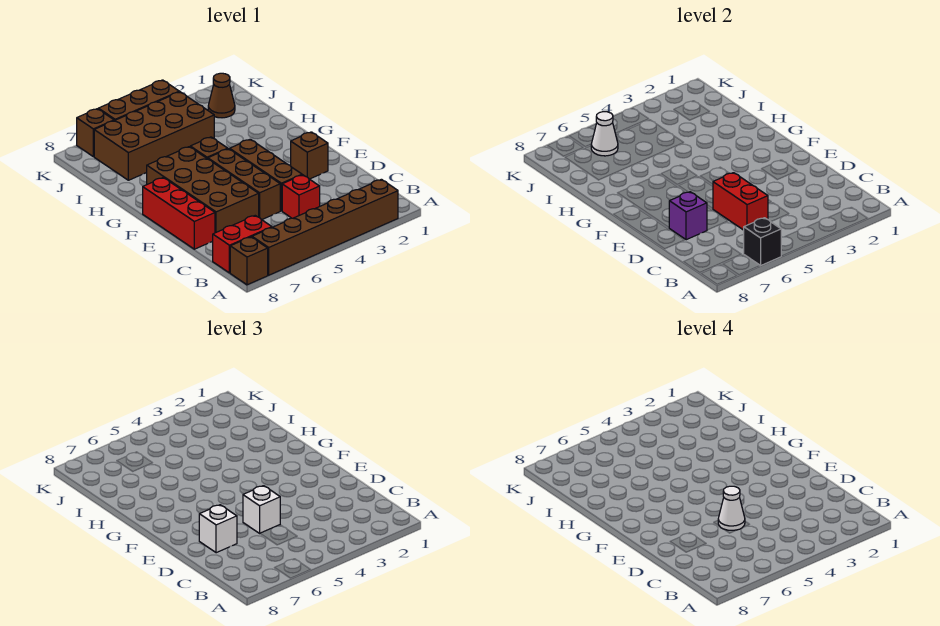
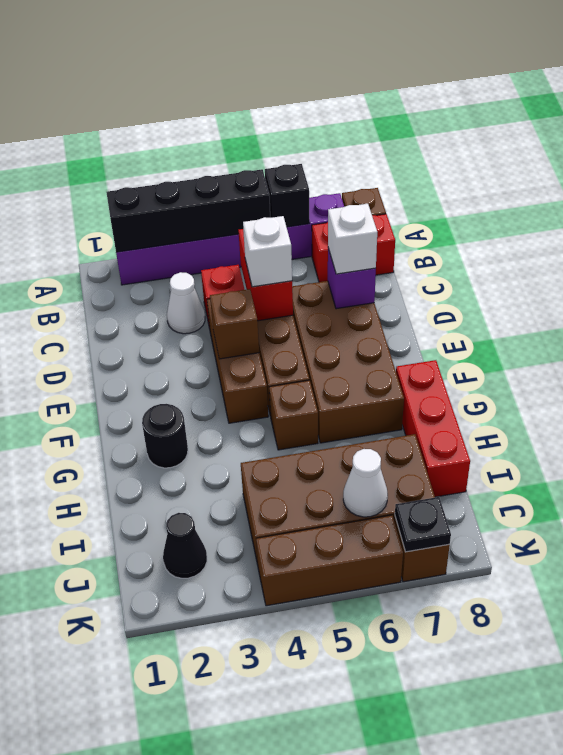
brown 1x6 brick [252,179,398,275] -> purple 1x6 brick [116,193,344,285]
none -> black 1x4 brick [106,169,270,252]
white 1x1 cone [718,486,745,530] -> white 1x1 cone moved to [167,272,205,334]
red 1x3 brick [143,178,215,249] -> red 1x3 brick moved to [396,360,470,497]
brown 1x1 brick [291,132,328,179] -> brown 1x1 brick moved to [210,289,259,359]
none -> black 1x1 round brick [142,404,188,468]
brown 1x1 cone [208,73,235,118] -> black 1x1 cone [163,513,207,578]
none -> black 1x1 plate [395,497,451,552]

